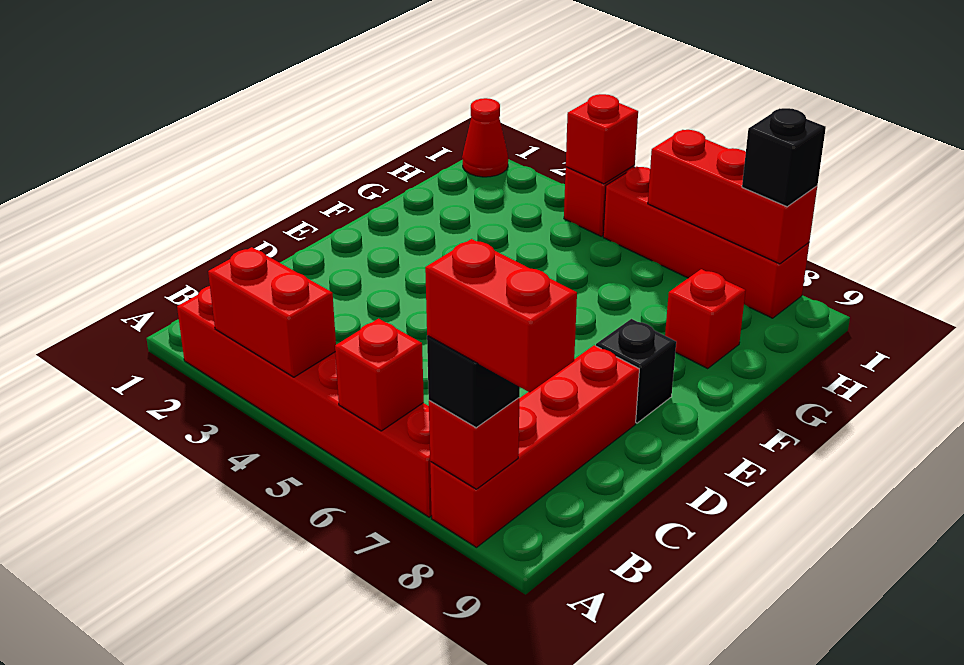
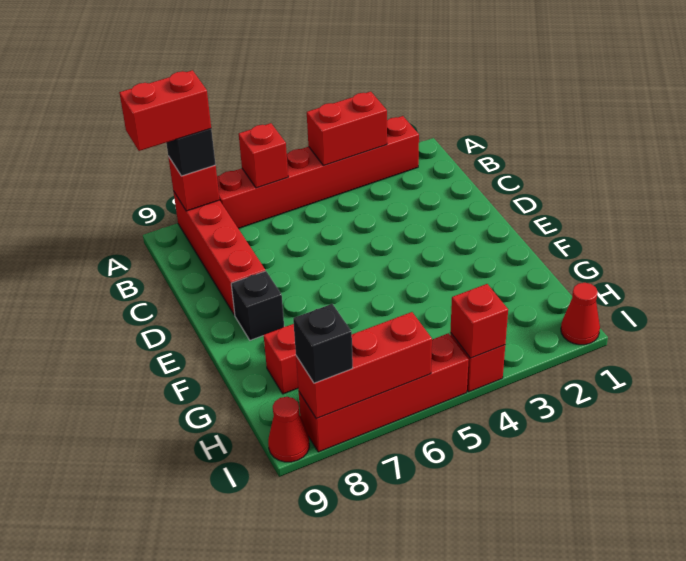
none -> red 1x1 cone [268,397,309,462]

